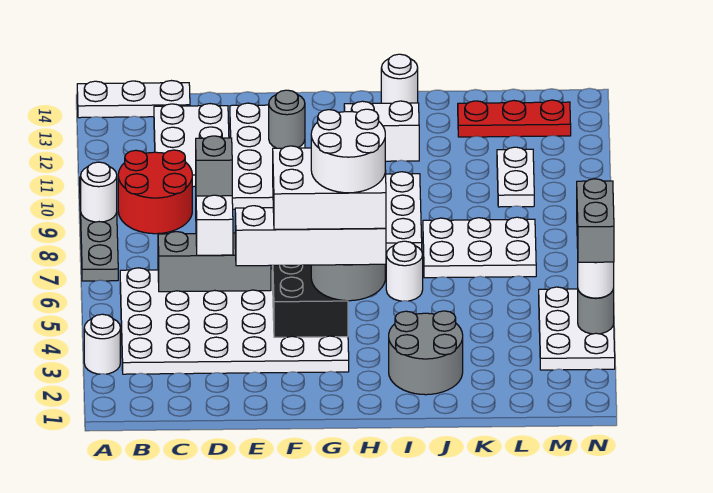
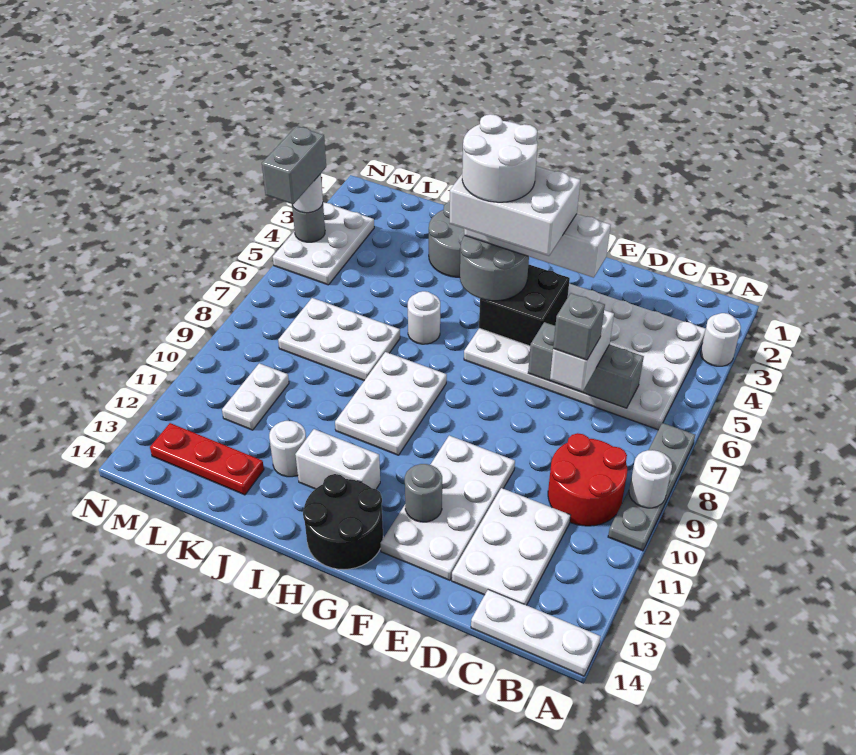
none -> black 2x2 round brick [303,474,383,570]
white 1x1 round brick [381,54,418,103] -> white 1x1 round brick moved to [269,421,306,477]

